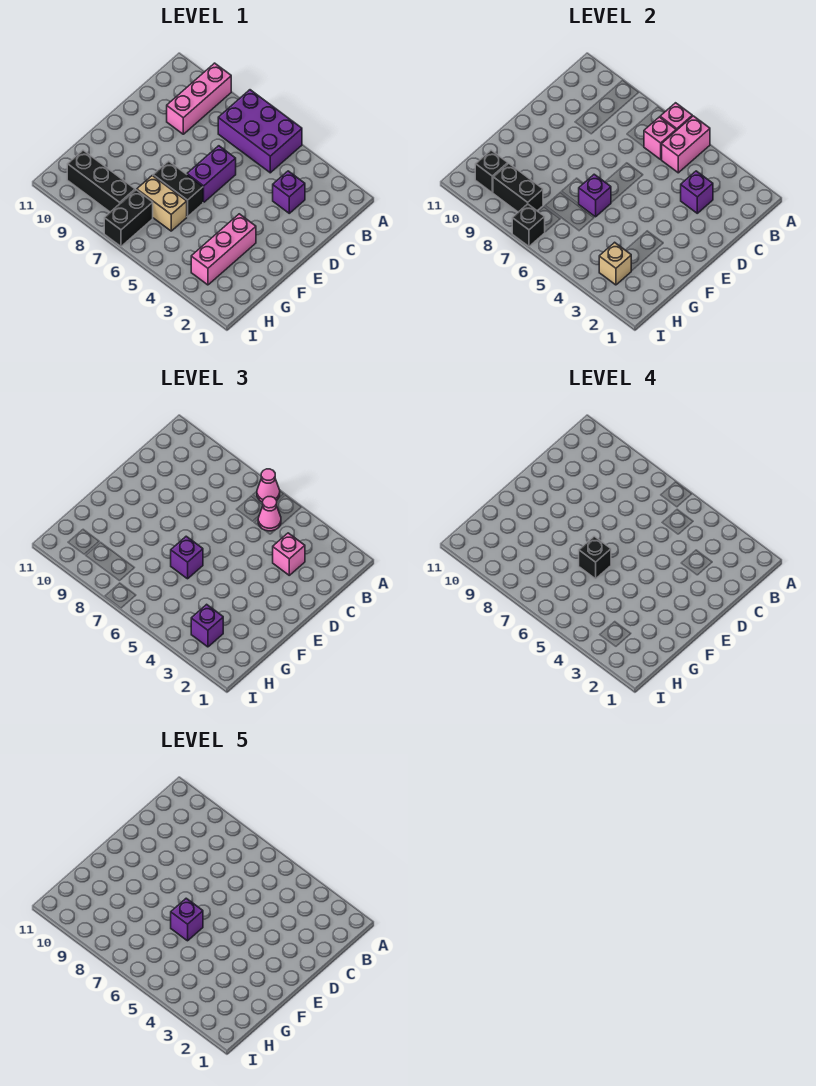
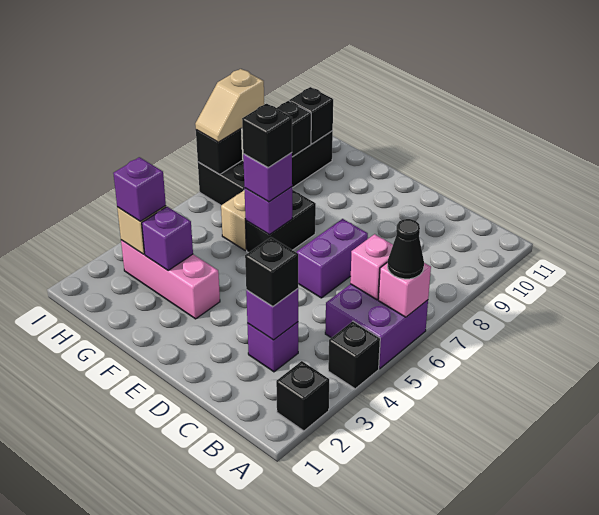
none -> black 1x1 brick [276,361,329,431]
none -> black 1x1 brick [328,321,380,389]
purple 2x3 brick [218,90,302,173] -> purple 2x2 brick [325,284,428,369]
pink 1x2 brick [662,116,710,173] -> none
pink 1x1 cone [257,469,280,502] -> black 1x1 cone [388,219,424,279]
pink 1x3 brick [167,63,231,134] -> none
pink 1x1 cone [258,497,281,531] -> none
pink 1x1 brick [273,533,305,575] -> black 1x1 brick [245,237,298,307]
purple 1x2 brick [187,146,236,202] -> purple 1x2 brick turned to [297,219,368,298]
purple 1x1 brick [171,898,203,941] -> purple 1x1 brick moved to [142,207,193,270]
none -> tan 1x2 slope [195,69,264,142]

